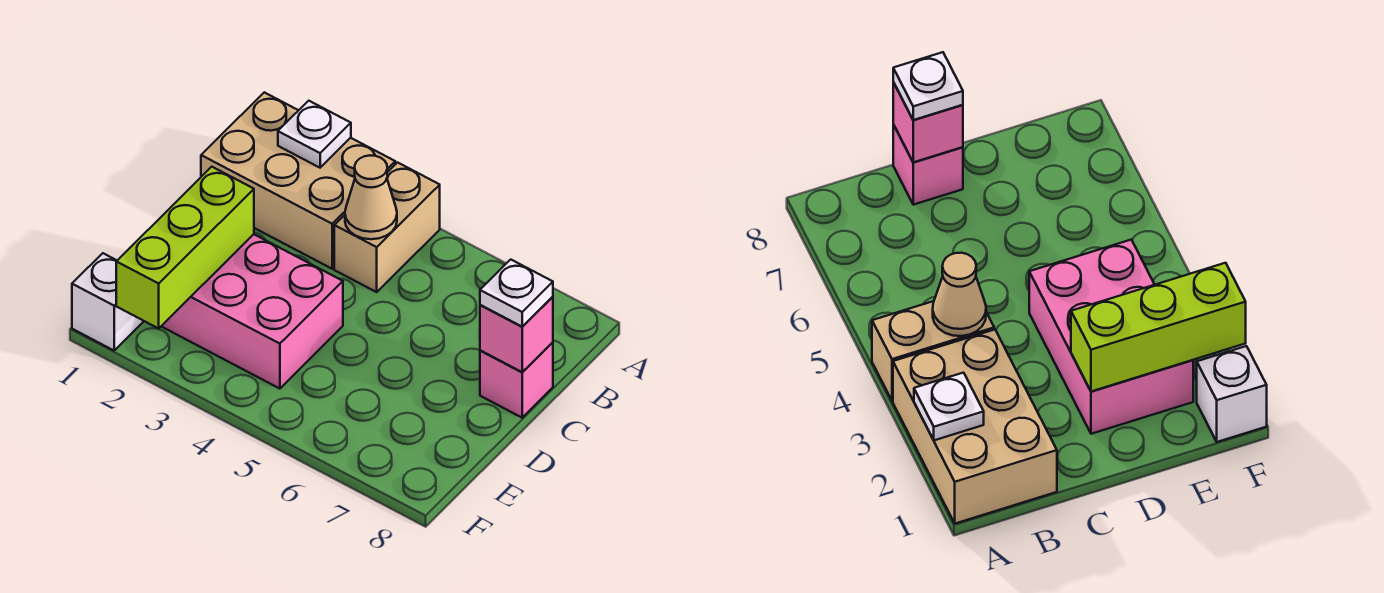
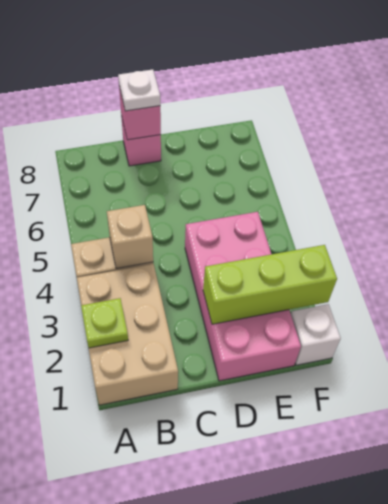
white 1x1 plate [278,101,351,168] -> lime 1x1 plate [81,298,128,348]
tan 1x1 cone [345,155,397,239] -> tan 1x1 brick [107,205,153,269]
pink 2x3 brick [161,234,343,389] -> pink 2x4 brick [185,212,301,381]

